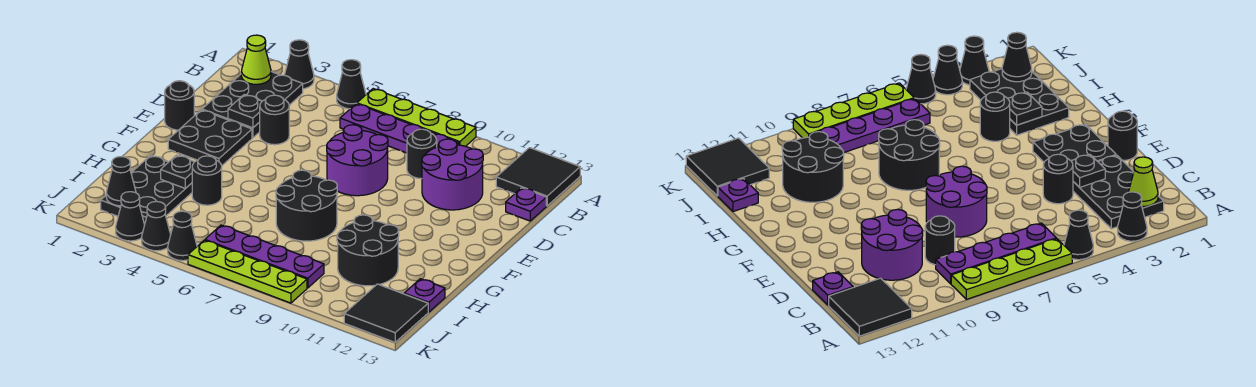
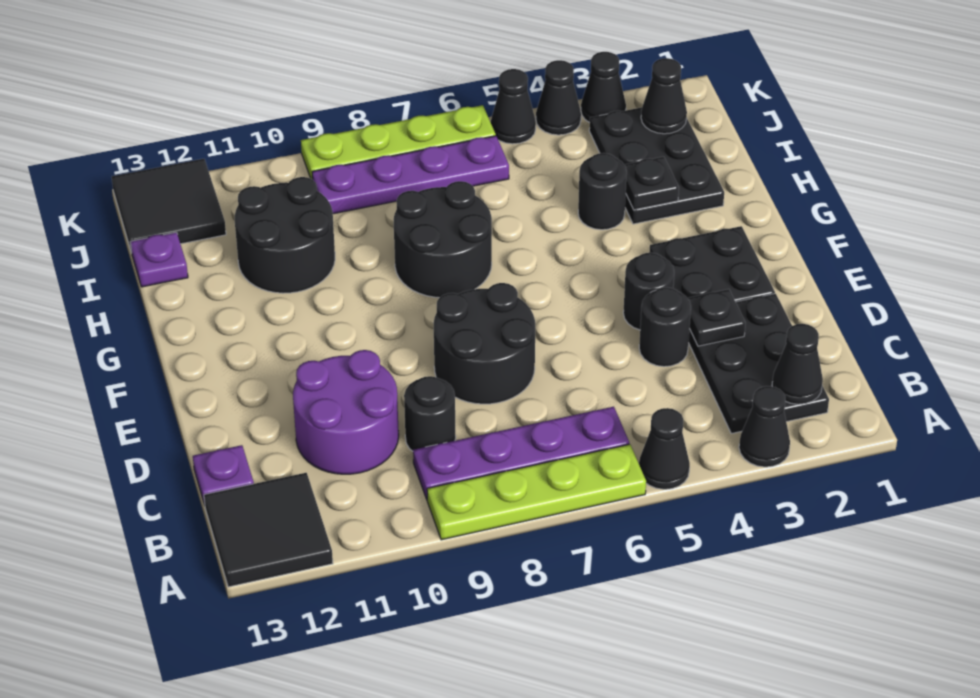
lime 1x1 cone [241,35,271,84] -> black 1x1 cone [772,324,823,404]
purple 2x2 round brick [327,125,388,196] -> black 2x2 round brick [434,283,535,404]
black 1x1 round brick [165,81,194,130] -> black 1x1 round brick moved to [623,253,674,330]

